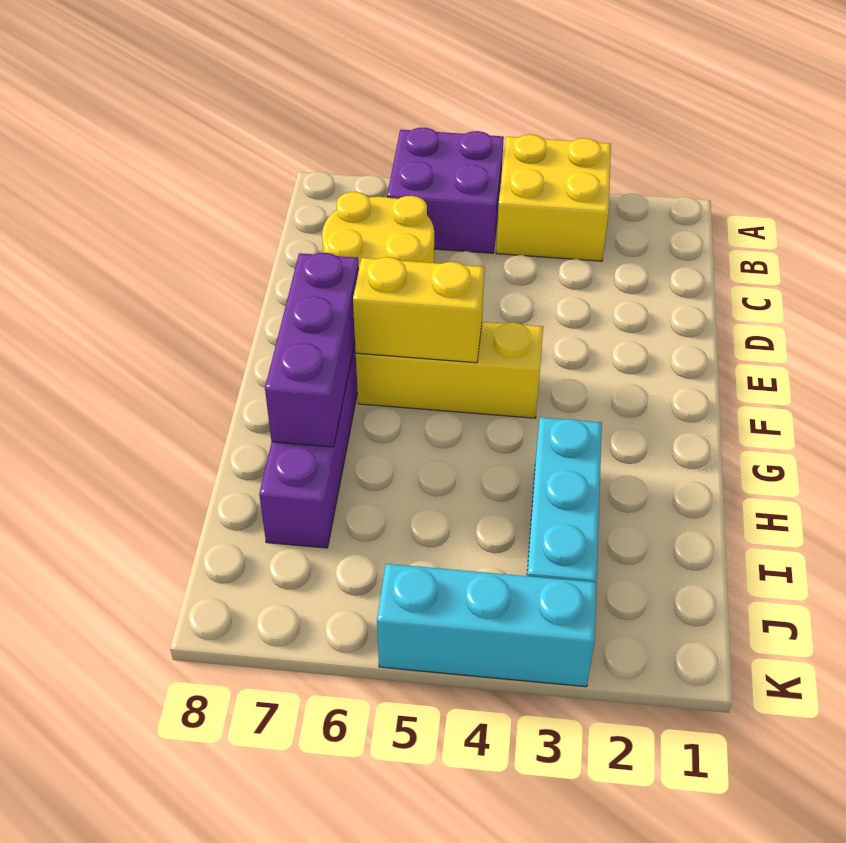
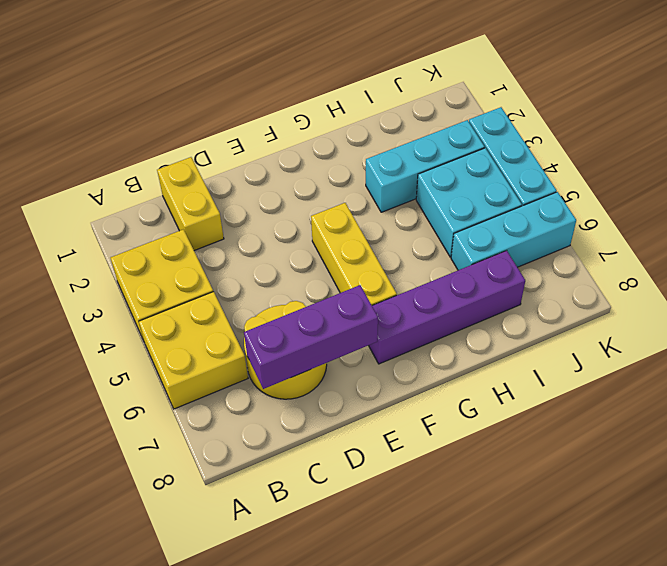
purple 2x2 brick [387,128,504,253] -> yellow 2x2 brick [139,292,248,409]
yellow 1x2 brick [353,257,484,363] -> yellow 1x2 brick moved to [157,157,224,251]
purple 1x3 brick [265,253,359,447] -> purple 1x3 brick moved to [244,285,378,389]
none -> cyan 2x2 brick [416,148,522,257]
none -> cyan 1x3 brick [451,192,576,270]

